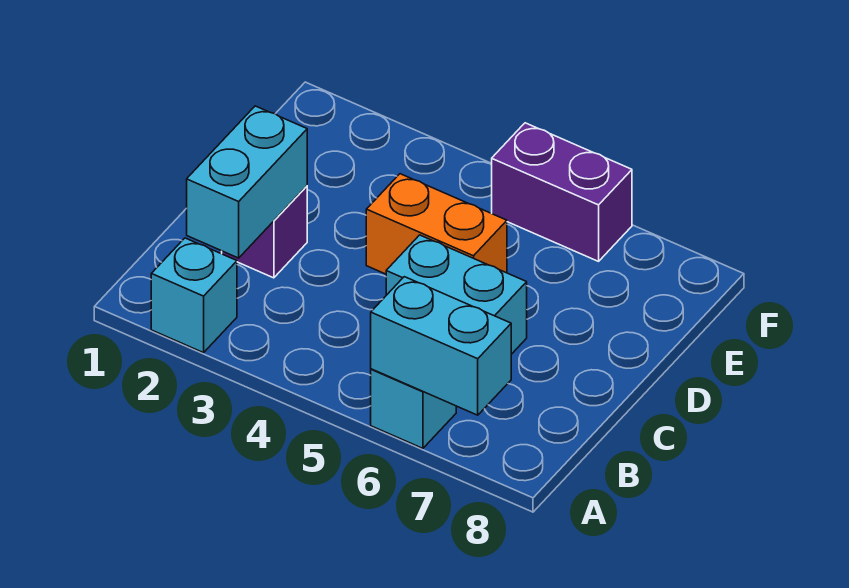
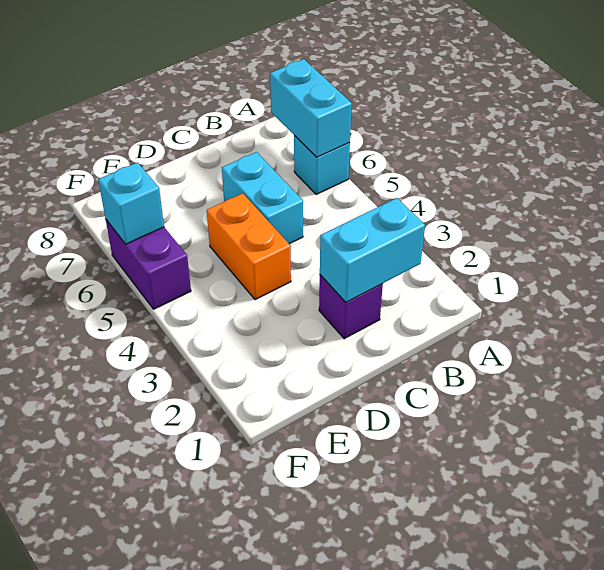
cyan 1x1 brick [151,238,237,353] -> cyan 1x1 brick moved to [98,162,164,244]

